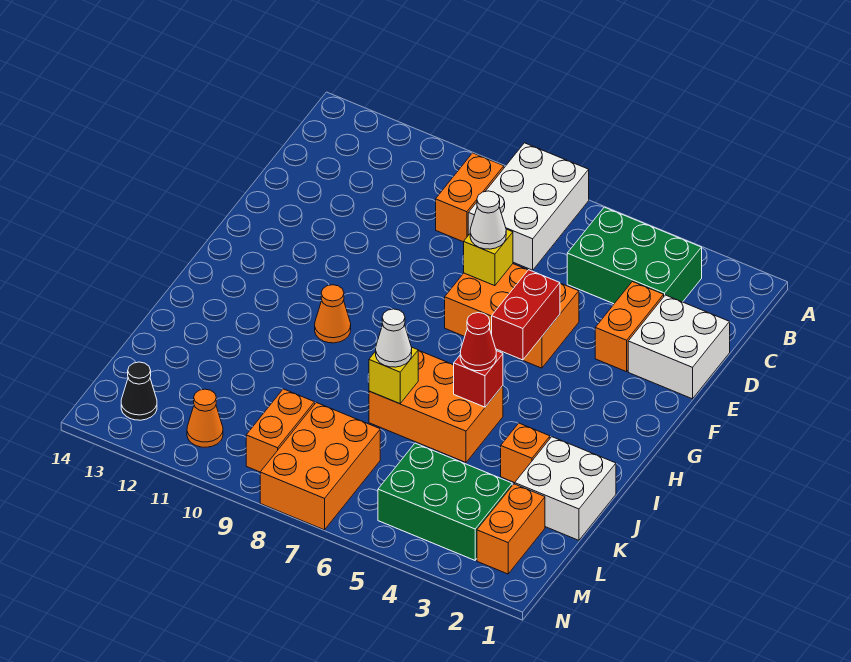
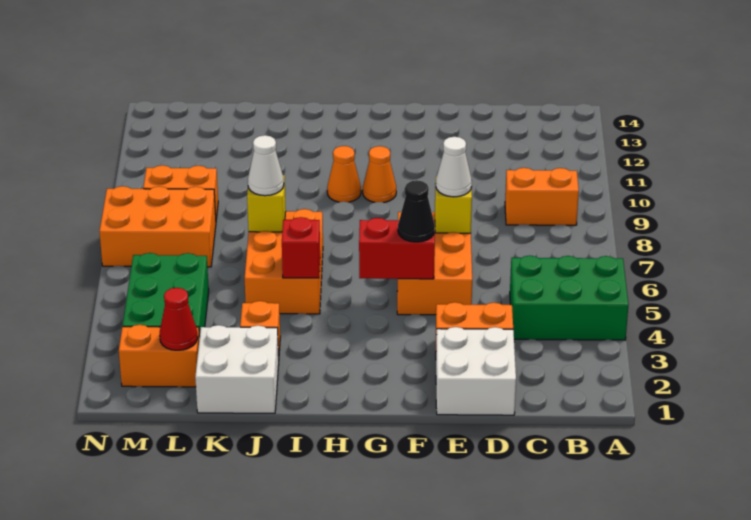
white 2x3 brick [468,143,589,270] -> none
green 2x3 brick [567,207,702,304] -> green 2x3 brick turned to [510,256,629,340]
red 1x1 cone [460,313,496,371] -> red 1x1 cone moved to [160,288,198,350]
orange 1x1 cone [187,389,223,447] -> orange 1x1 cone moved to [363,146,396,203]
black 1x1 cone [121,362,157,420] -> black 1x1 cone moved to [398,180,435,242]

